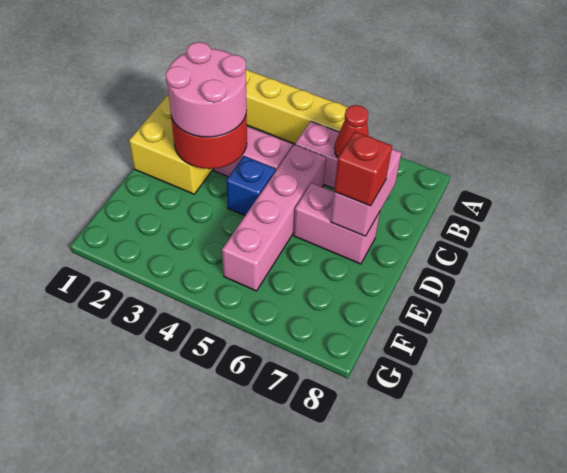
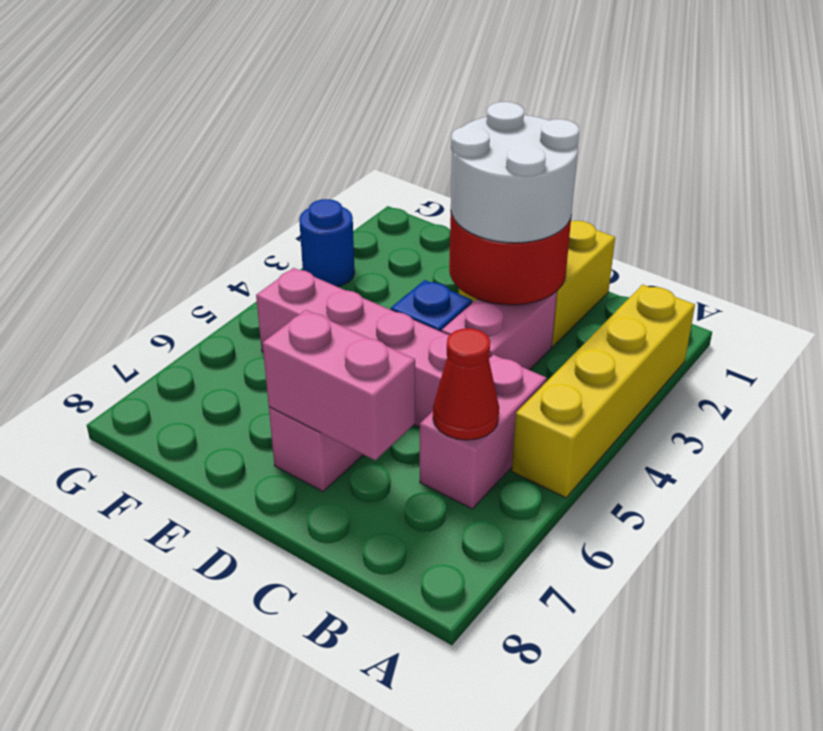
pink 2x2 round brick [165,42,247,137] -> white 2x2 round brick [451,102,579,243]
red 1x1 brick [334,132,392,206] -> none
none -> blue 1x1 round brick [299,199,355,287]

